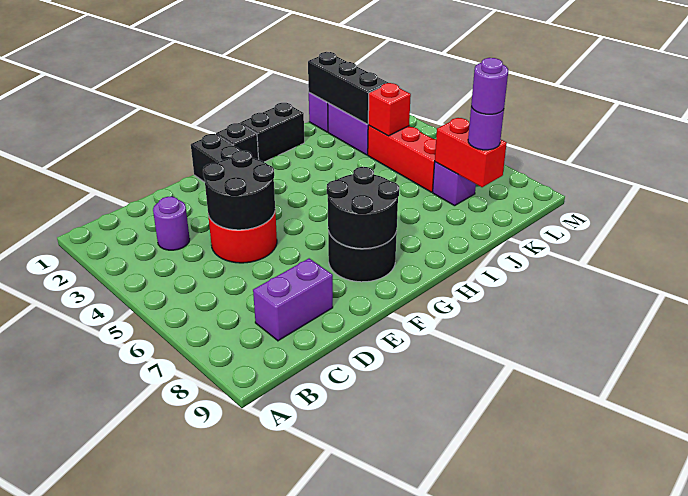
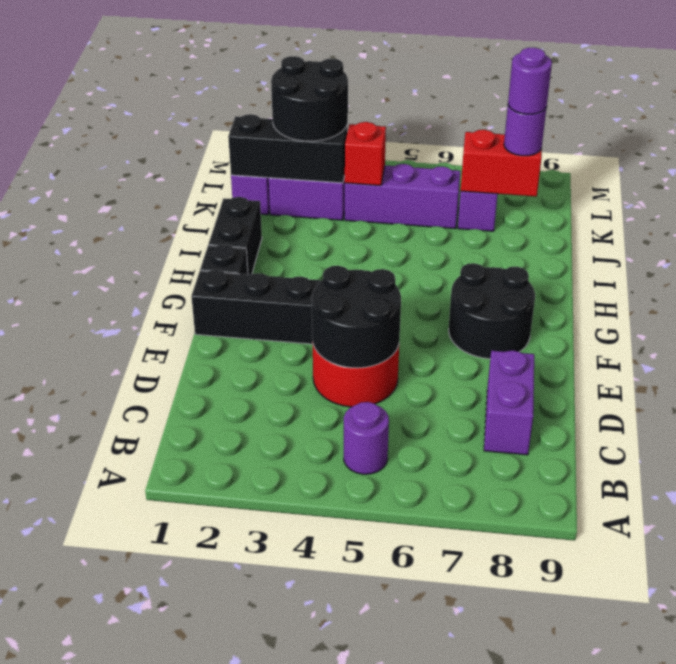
purple 1x1 round brick [153,197,190,250] -> purple 1x1 round brick moved to [344,402,389,474]
black 2x2 round brick [327,167,399,249] -> black 2x2 round brick moved to [271,56,348,141]
red 1x3 brick [368,125,436,192] -> purple 1x3 brick [345,164,460,229]

